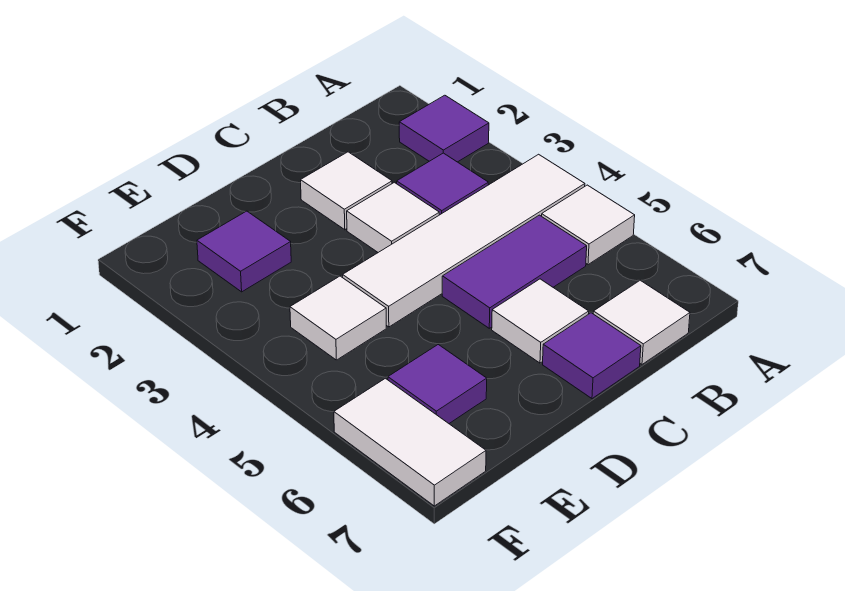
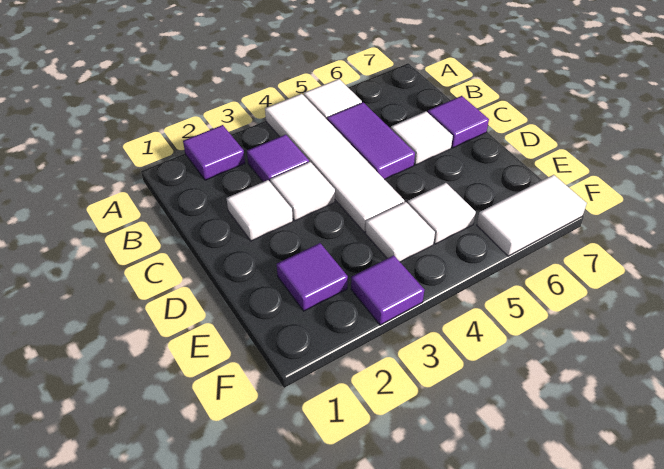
white 1x1 tile [593,280,690,364] -> white 1x1 tile moved to [408,183,476,244]
purple 1x1 tile [388,345,487,423] -> purple 1x1 tile moved to [351,255,424,325]

